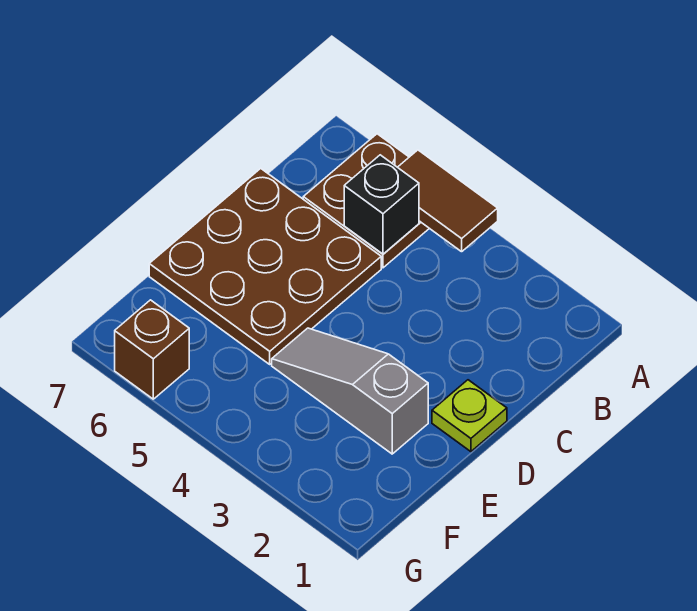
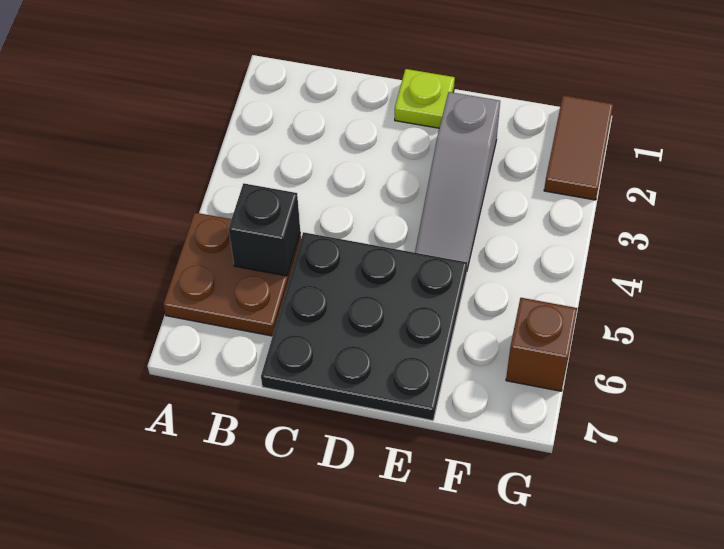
brown 1x2 tile [398,150,498,252] -> brown 1x2 tile moved to [544,95,613,200]
brown 3x3 plate [149,168,381,364] -> black 3x3 plate [261,232,467,421]

